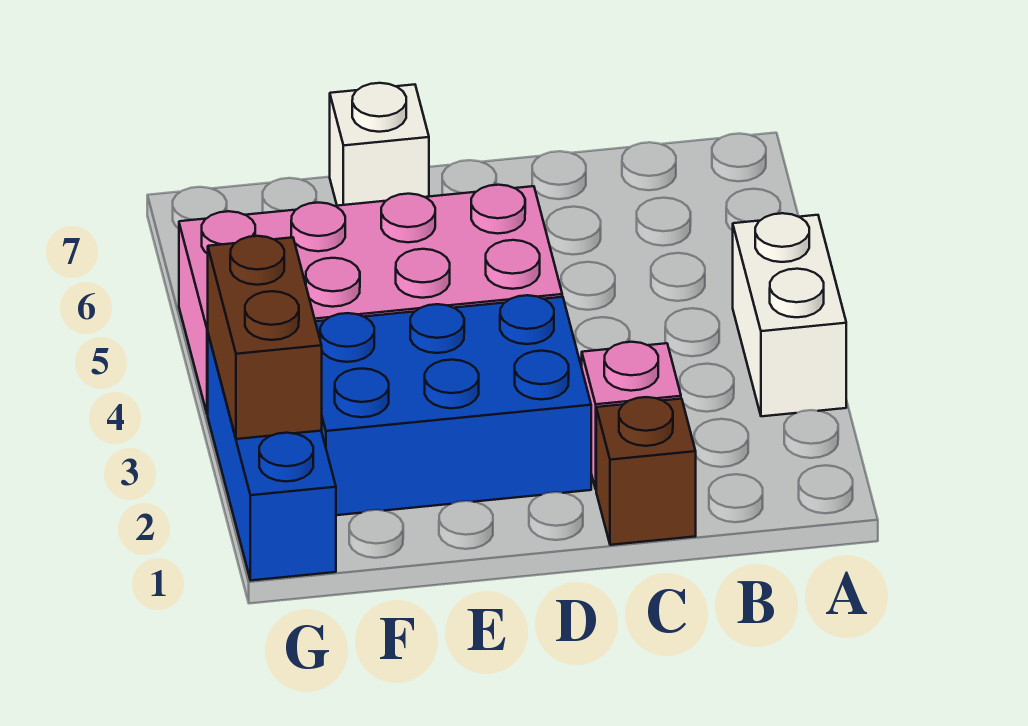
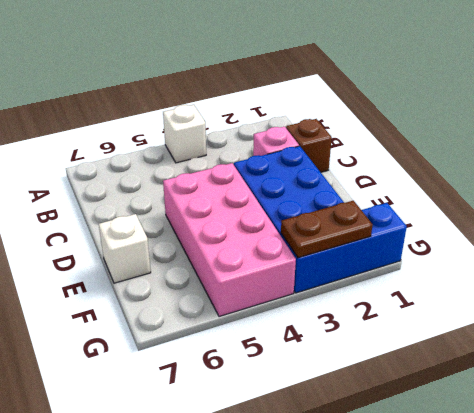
white 1x2 brick [733,213,846,416] -> white 1x1 brick [163,105,206,163]
brown 1x2 brick [208,236,322,439] -> brown 1x2 plate [281,200,373,258]

